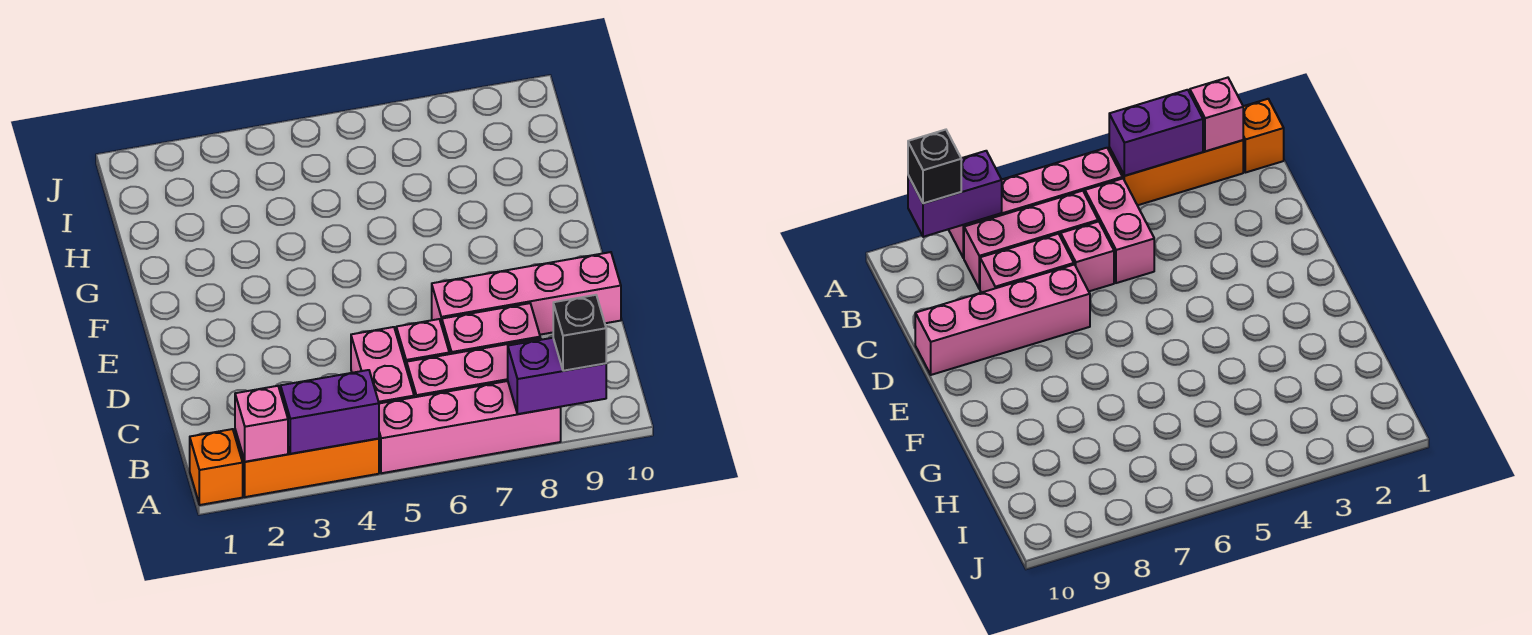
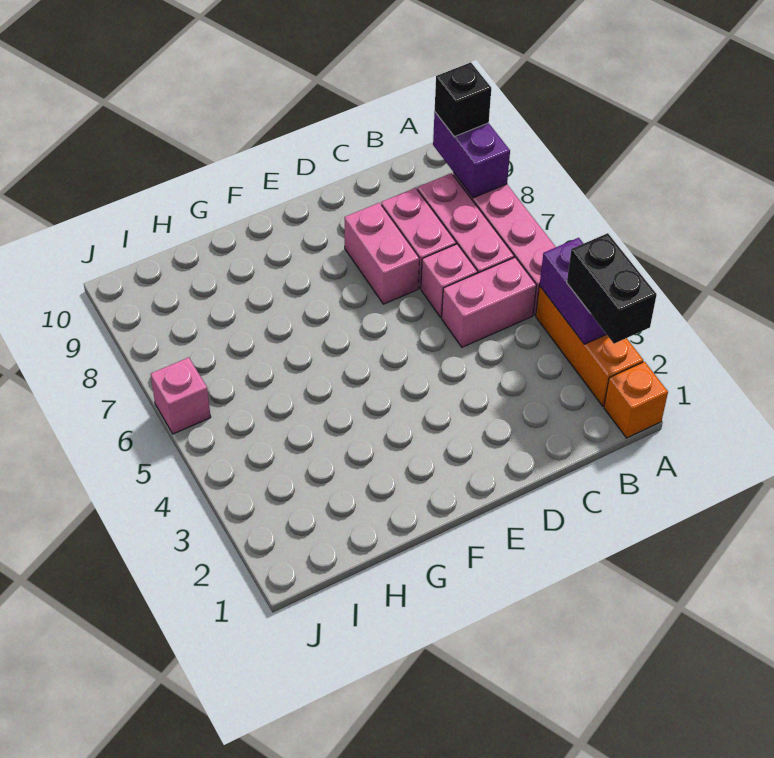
pink 1x1 brick [235,386,288,462] -> pink 1x1 brick moved to [151,357,211,434]
none -> black 1x2 brick [567,233,657,344]
pink 1x4 brick [432,252,621,335] -> pink 1x2 brick [344,203,419,304]

